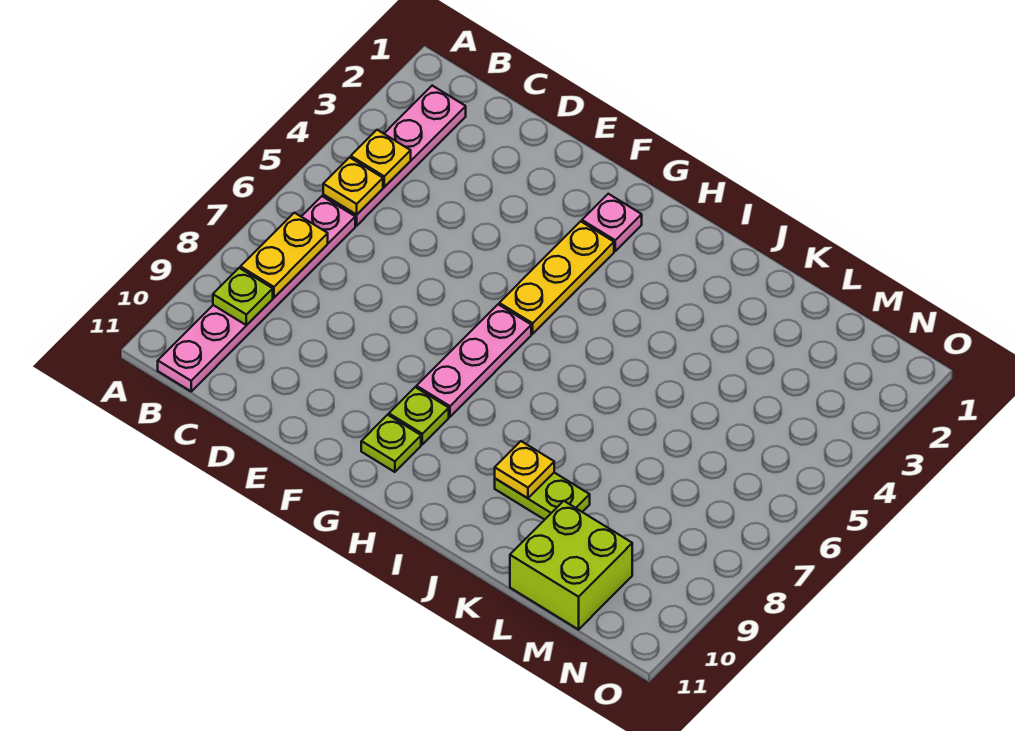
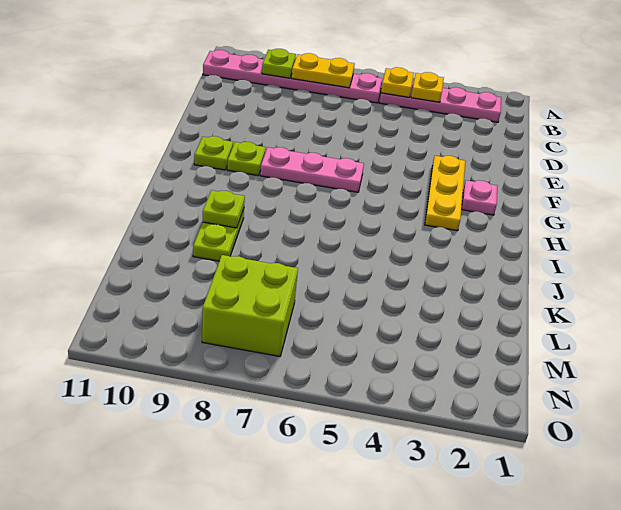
yellow 1x3 plate [499,221,614,334] -> yellow 1x3 plate turned to [425,156,466,231]
yellow 1x1 plate [495,441,554,498] -> lime 1x1 plate [203,190,245,228]
lime 2x2 brick [510,501,632,630] -> lime 2x2 brick moved to [202,255,298,356]

